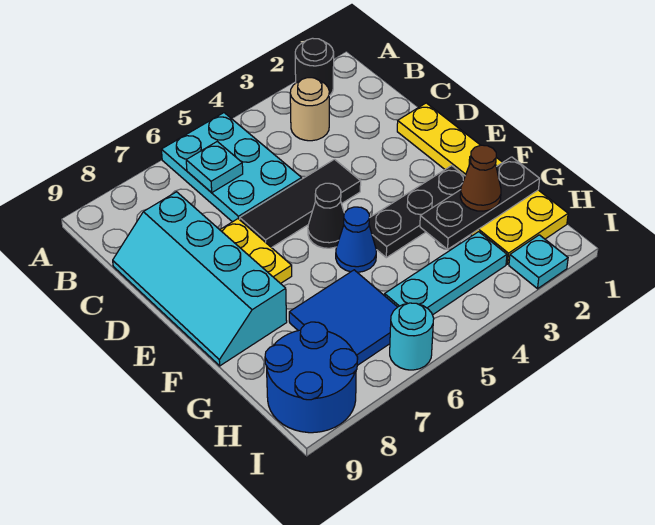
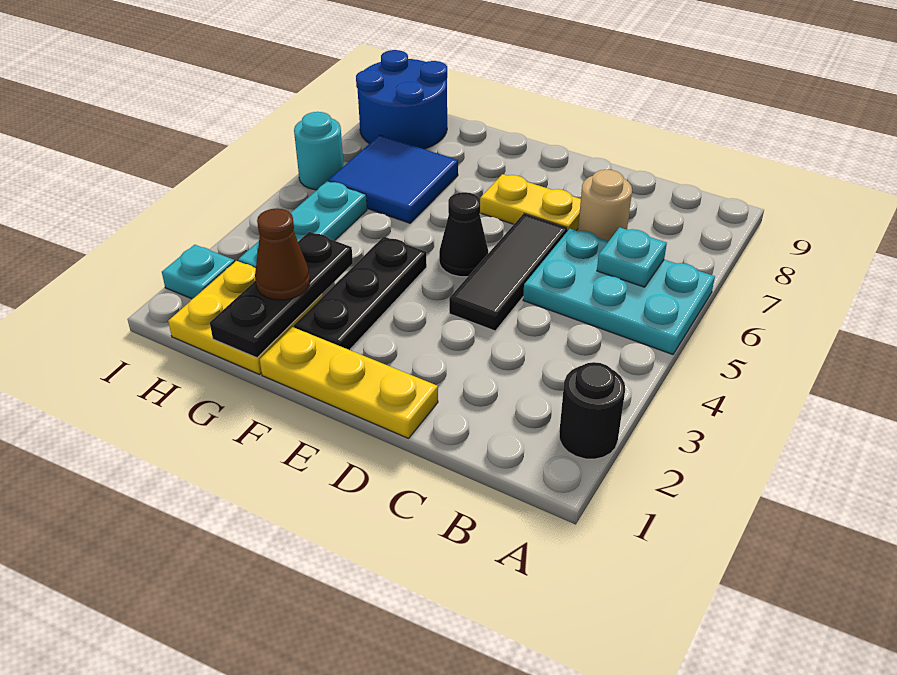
tan 1x1 round brick [290,78,329,141] -> tan 1x1 round brick moved to [578,170,632,241]
cyan 2x4 slope [113,192,287,366] -> none
blue 1x1 cone [336,207,376,272] -> none

